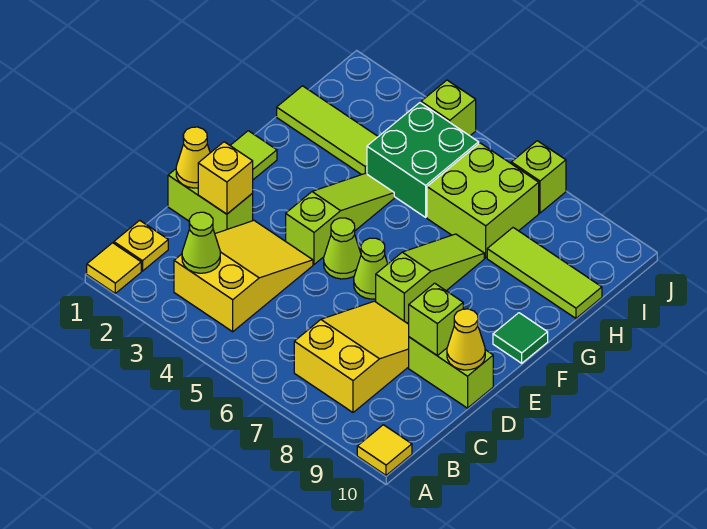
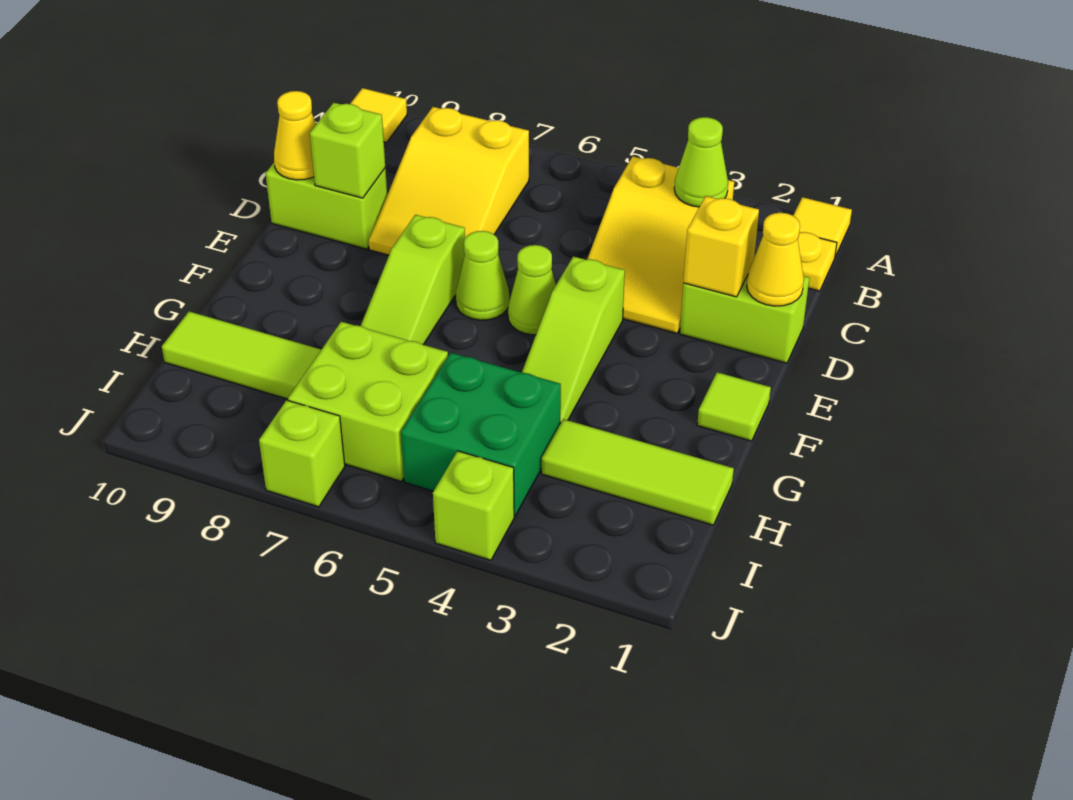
green 1x1 tile [493,313,548,363] -> none

